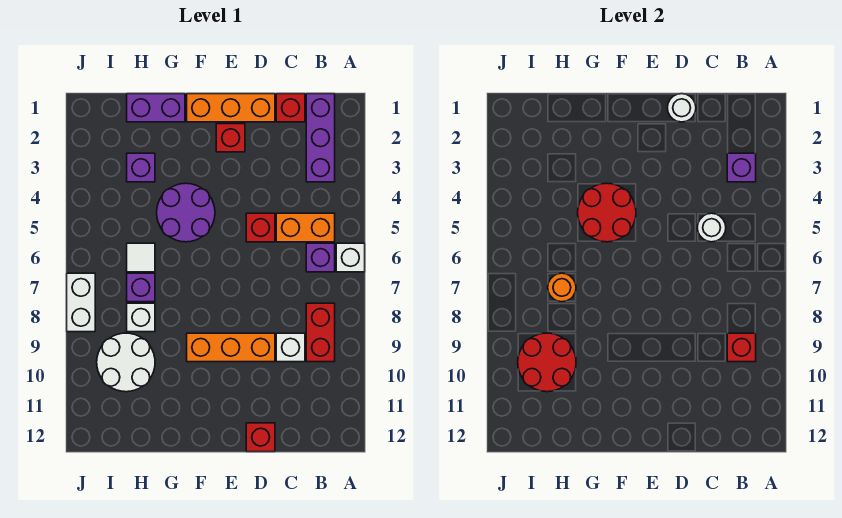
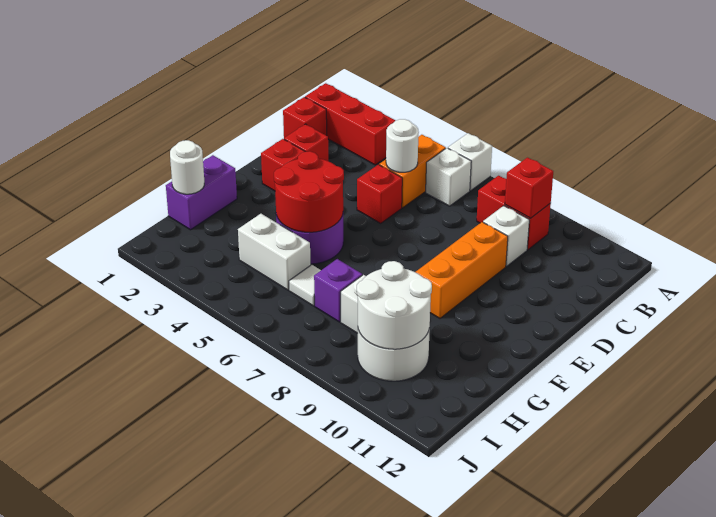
purple 1x3 brick [306,94,335,182] -> red 1x3 brick [305,83,396,165]
purple 1x1 brick [727,153,756,182] -> none
purple 1x1 brick [306,243,335,272] -> white 1x1 brick [426,148,471,206]
orange 1x3 brick [187,94,275,122] -> none
white 1x1 round brick [667,94,696,122] -> white 1x1 round brick moved to [170,140,204,194]
red 1x1 brick [246,423,275,452] -> red 1x1 brick moved to [284,124,328,161]
purple 1x1 brick [127,153,155,182] -> none
orange 1x1 round brick [548,273,576,302] -> none
red 2x2 round brick [518,333,576,392] -> white 2x2 round brick [357,261,432,349]
white 1x2 brick [67,273,95,332] -> white 1x2 brick moved to [238,214,311,290]

